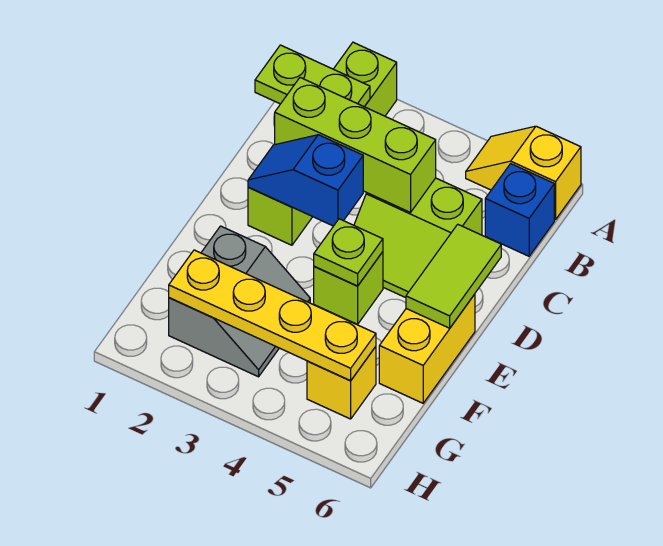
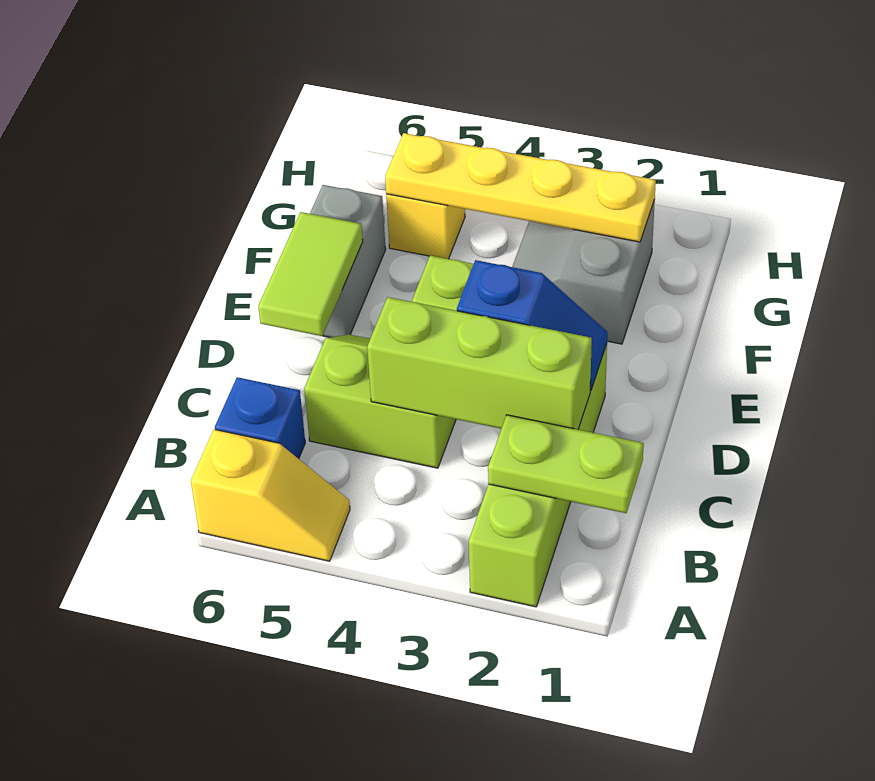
lime 1x1 plate [314,219,383,286] -> none
yellow 1x2 brick [379,294,475,403] -> grey 1x2 brick [310,185,386,338]

